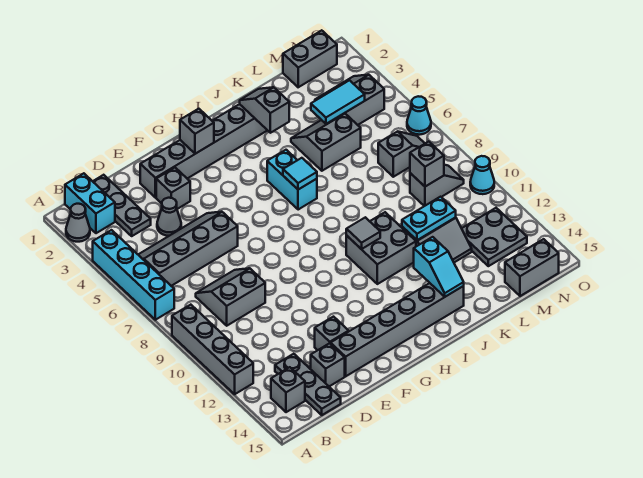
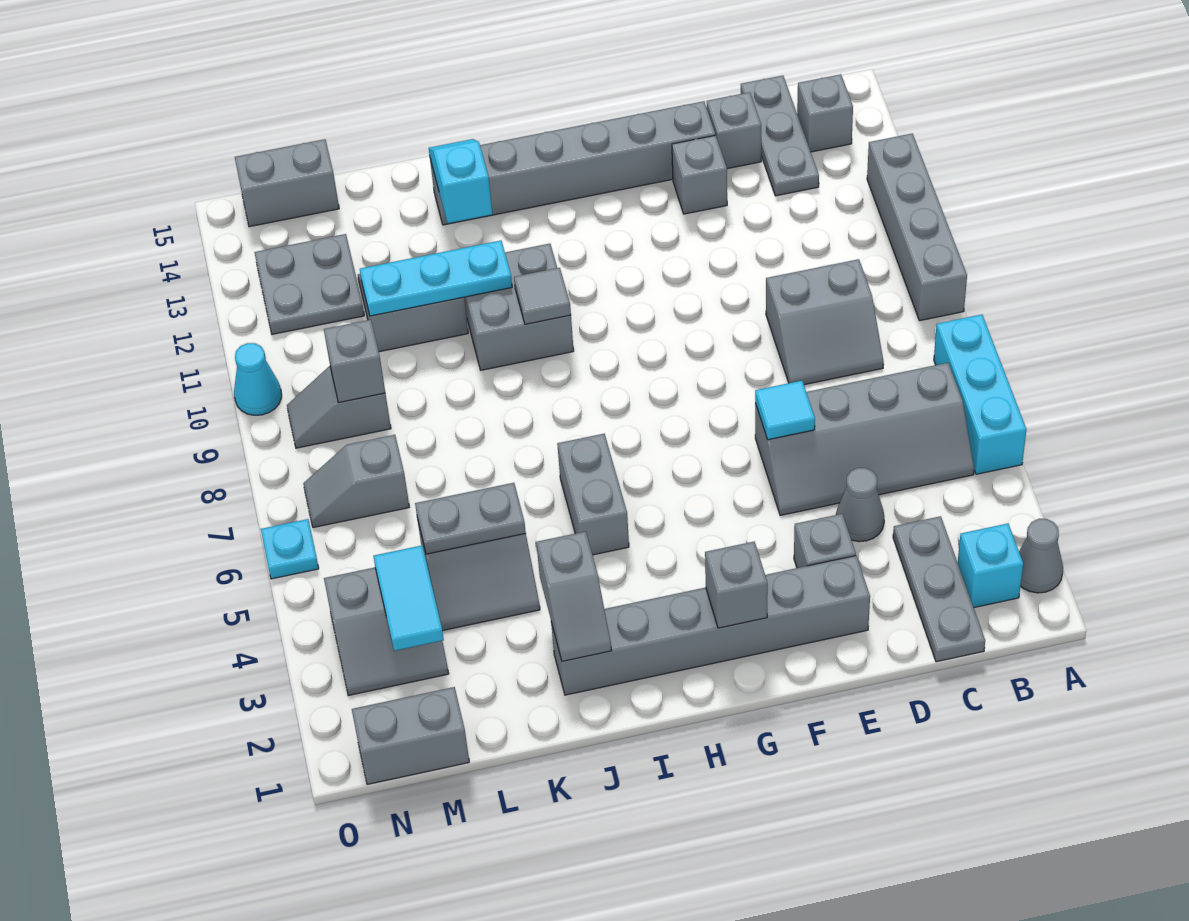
cyan 1x4 brick [93,230,174,320] -> cyan 1x3 brick [934,315,1026,474]
cyan 1x2 brick [65,173,115,233] -> cyan 1x1 brick [958,524,1023,607]
cyan 1x2 brick [267,150,317,210] -> grey 1x2 brick [557,434,629,555]
cyan 1x1 tile [283,158,317,190] -> cyan 1x1 tile moved to [755,381,815,440]
none -> grey 1x2 plate [415,483,526,554]
cyan 1x2 plate [402,197,456,240] -> cyan 1x3 plate [360,241,512,316]
cyan 1x2 tile [311,80,365,124] -> cyan 1x2 tile turned to [373,545,444,651]
cyan 1x1 cone [407,96,431,135] -> cyan 1x1 plate [261,519,319,579]

